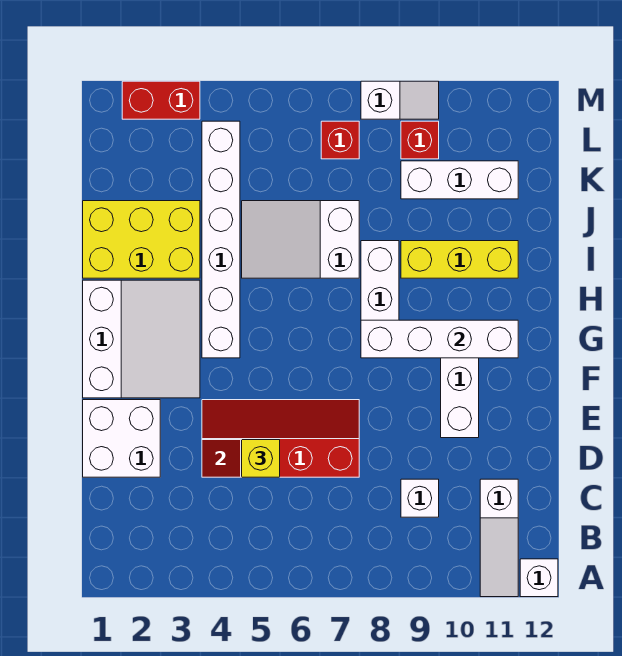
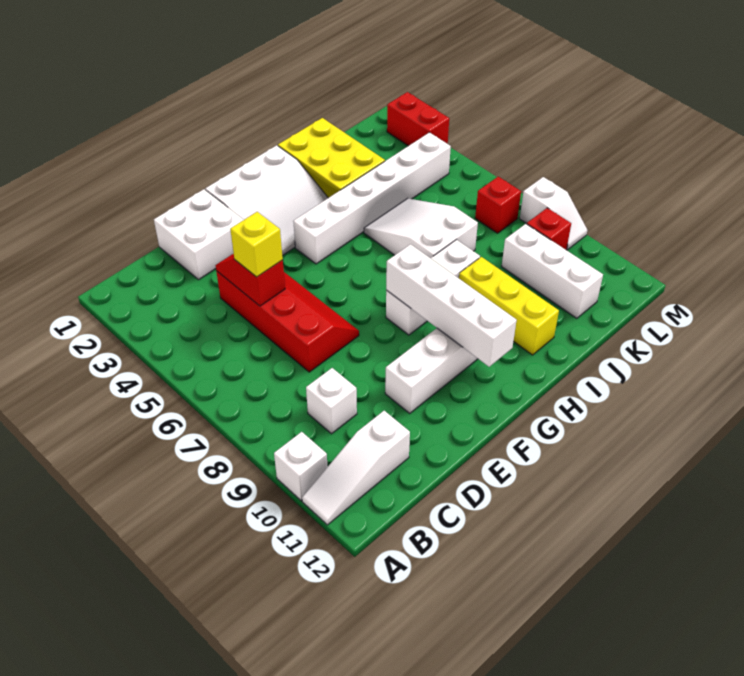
white 1x1 brick [520,559,558,597] -> white 1x1 brick moved to [274,432,328,501]

